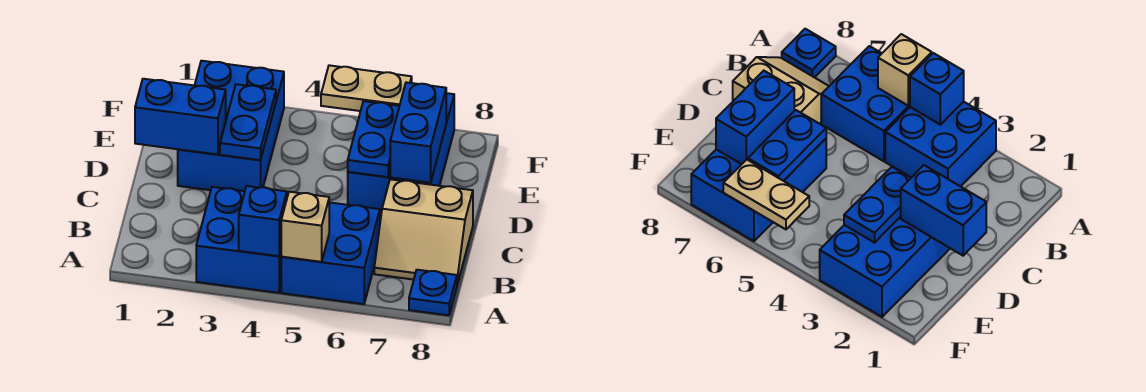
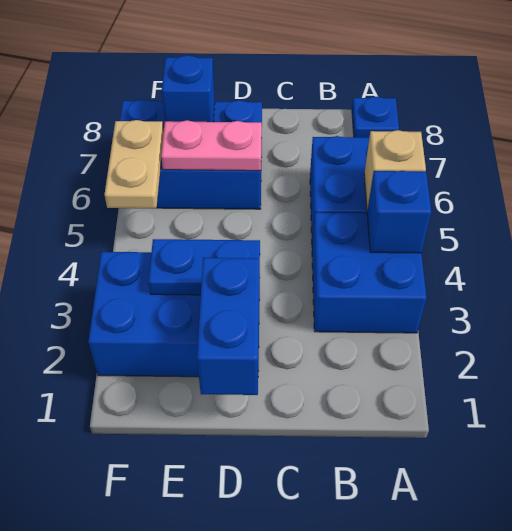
tan 2x2 slope [374,179,473,284] -> none
blue 1x2 plate [348,101,399,177] -> pink 1x2 plate [161,120,262,171]
blue 1x2 brick [390,82,446,183] -> blue 1x1 brick [162,55,215,122]

